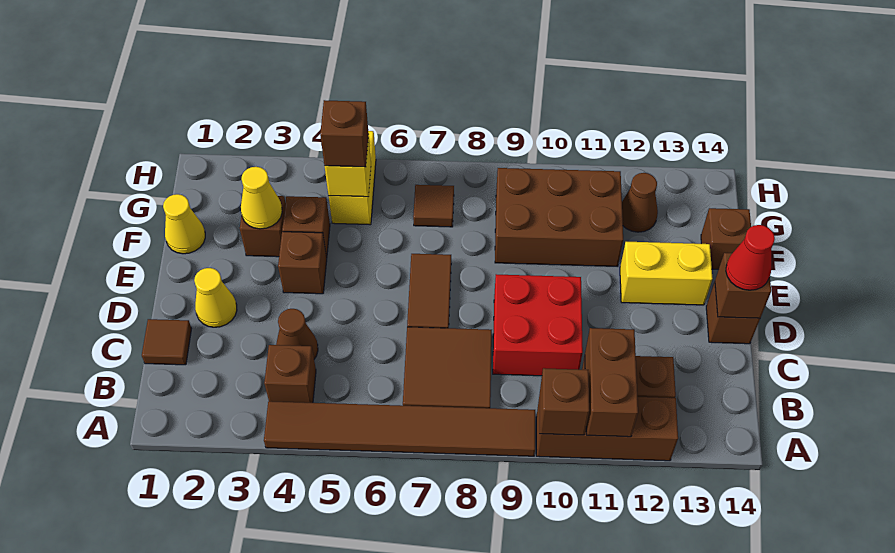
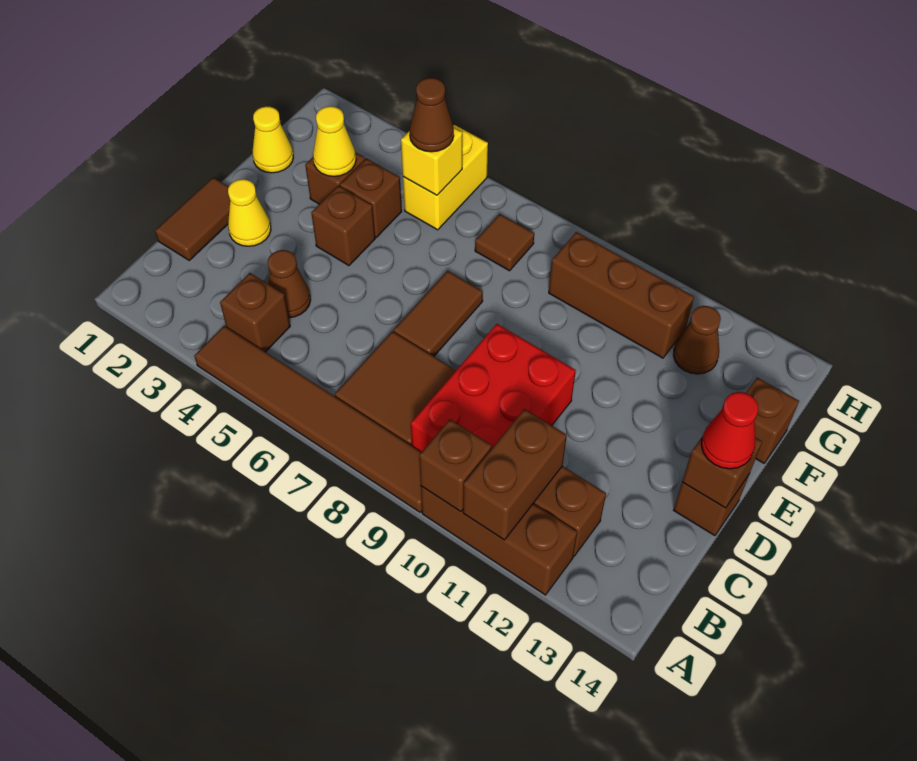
brown 1x1 tile [142,319,192,365] -> brown 1x2 tile [155,177,230,260]
red 2x2 brick [493,274,583,376] -> red 2x3 brick [411,324,576,452]
yellow 1x2 brick [620,242,713,305] -> none
brown 2x3 brick [495,168,623,266] -> brown 1x3 brick [549,232,694,358]
brown 1x1 brick [320,100,369,167] -> brown 1x1 cone [409,78,454,152]

